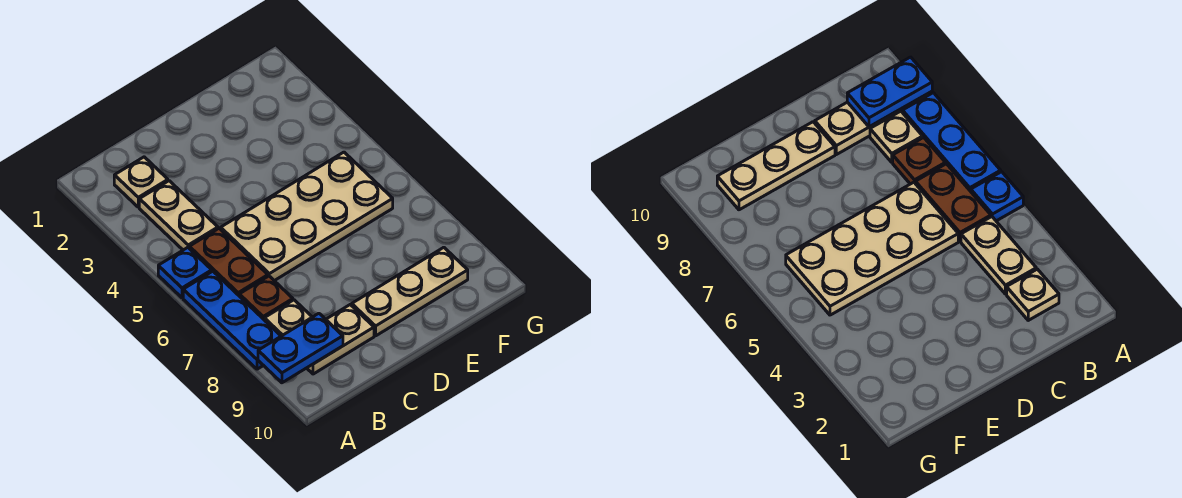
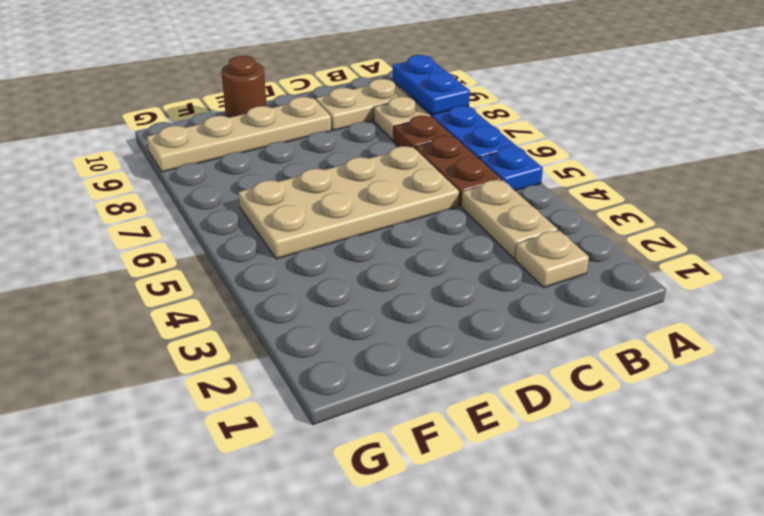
blue 1x2 plate [258,313,343,383] -> blue 1x2 plate turned to [393,55,470,115]
tan 1x3 plate [352,247,468,336] -> tan 1x4 plate [147,97,331,172]
none -> brown 1x1 round brick [221,56,267,118]

